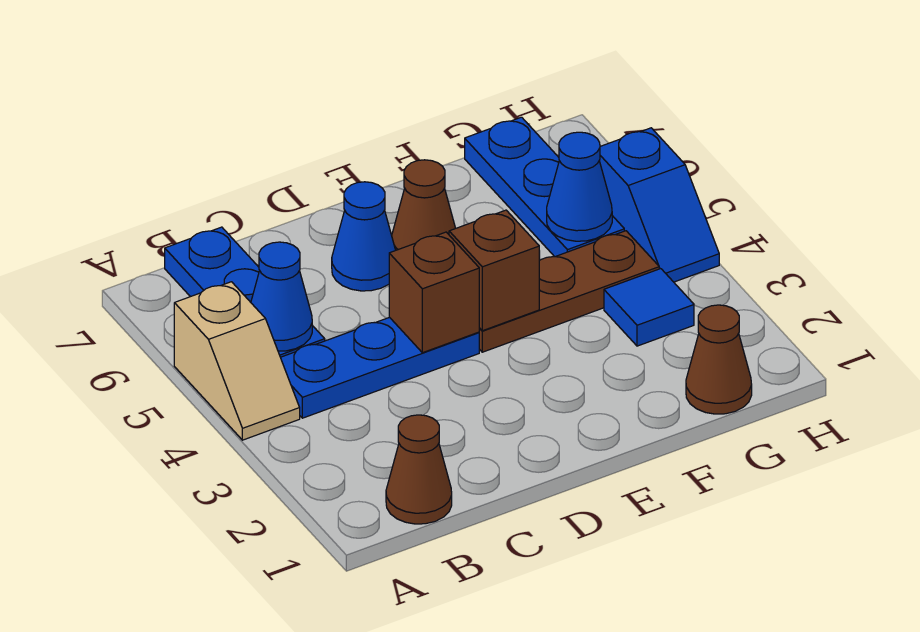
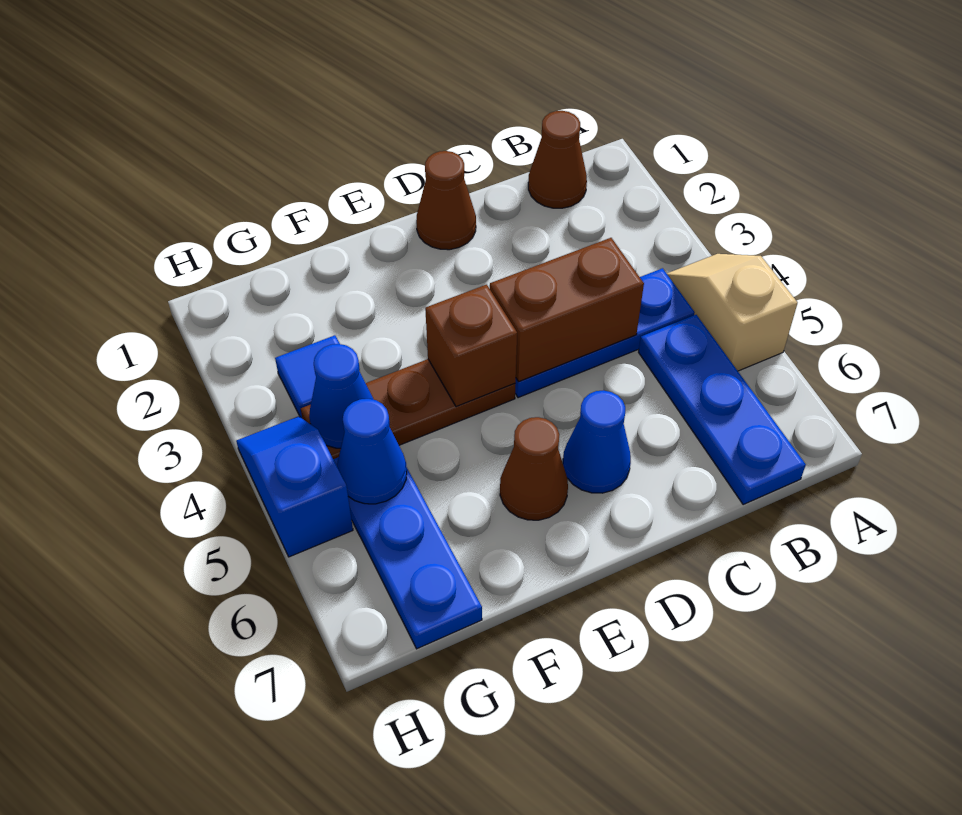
blue 1x1 cone [251,242,312,351] -> blue 1x1 cone moved to [309,344,374,448]
brown 1x1 brick [389,232,479,353] -> brown 1x2 brick [490,238,644,382]
brown 1x1 cone [686,305,752,414] -> brown 1x1 cone moved to [416,151,476,250]

